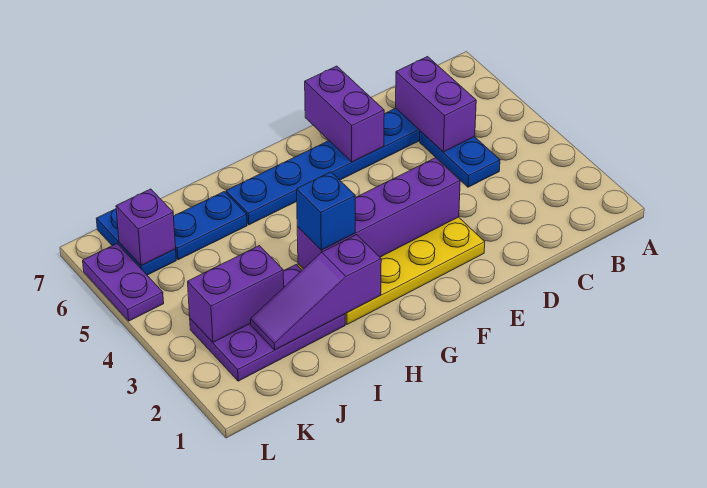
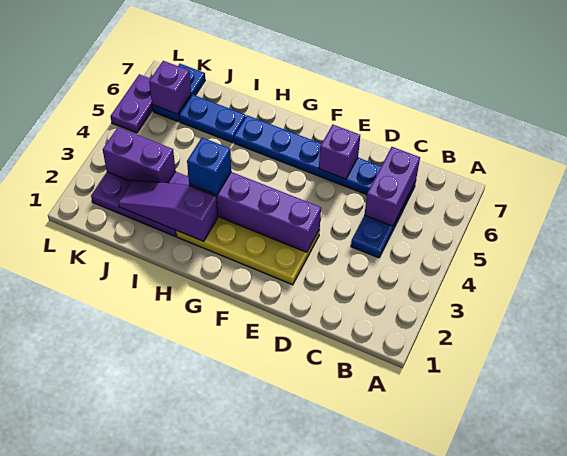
purple 1x2 brick [305,66,384,162] -> purple 1x1 brick [319,125,360,179]

